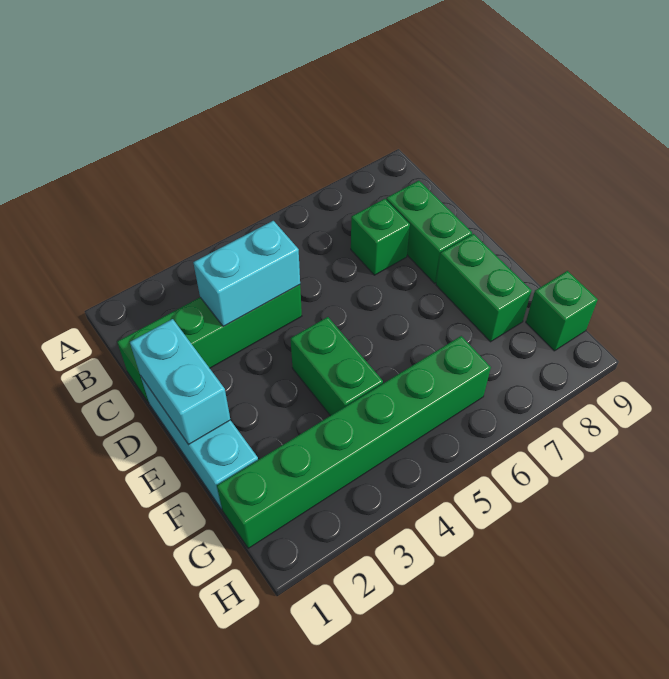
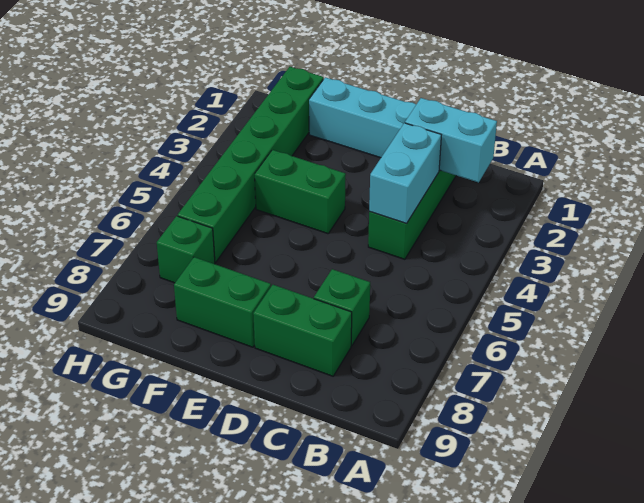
cyan 1x2 brick [130,319,230,445] -> cyan 1x2 brick moved to [405,98,497,182]
green 1x1 brick [526,271,598,351] -> green 1x1 brick moved to [157,216,215,283]

